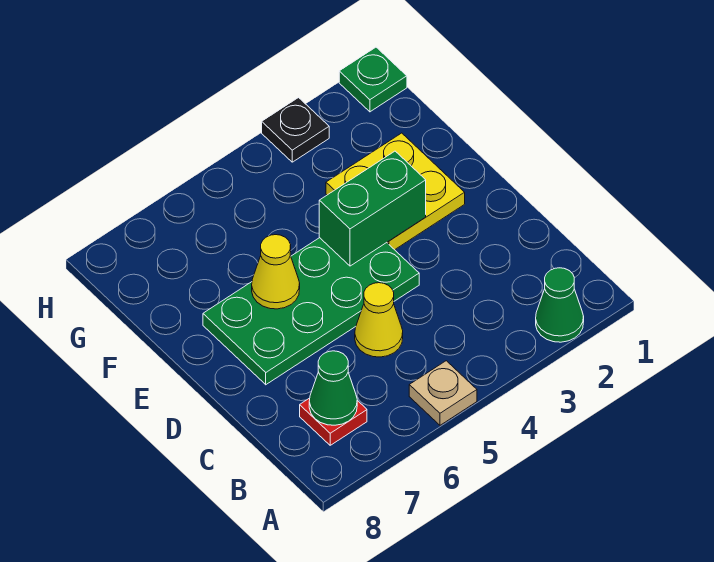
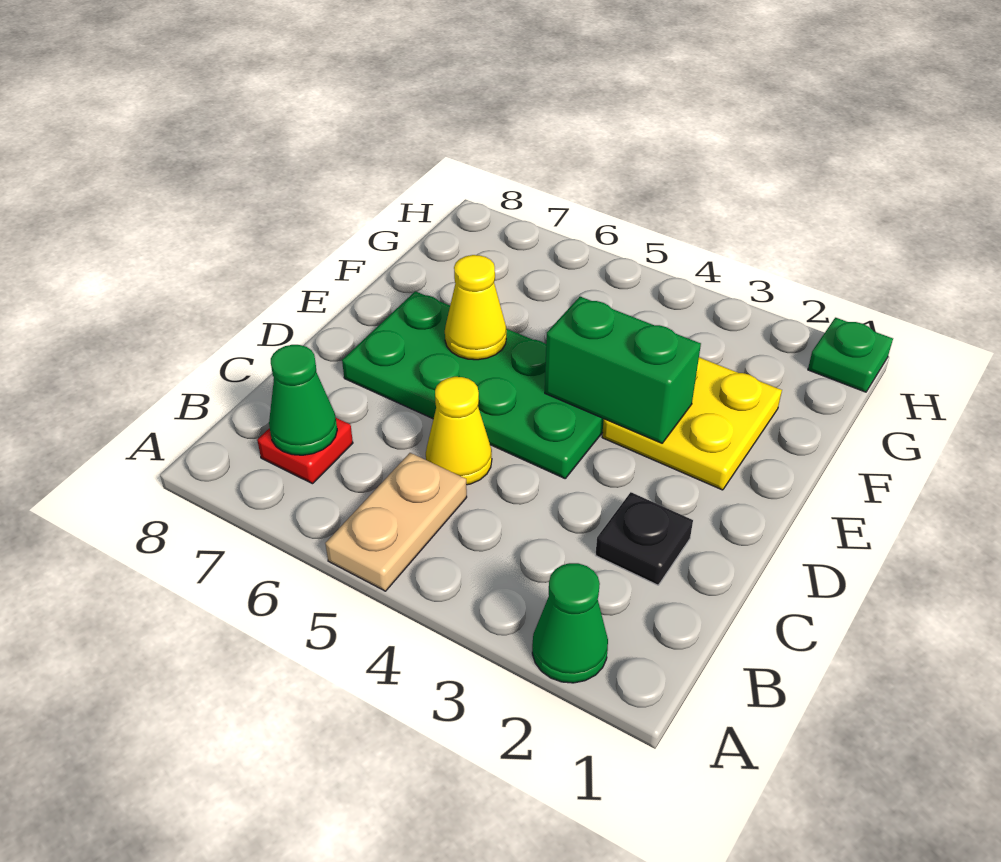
tan 1x1 plate [409,361,477,425] -> tan 1x2 plate [325,453,467,591]
black 1x1 plate [262,98,329,162] -> black 1x1 plate moved to [596,492,693,585]

